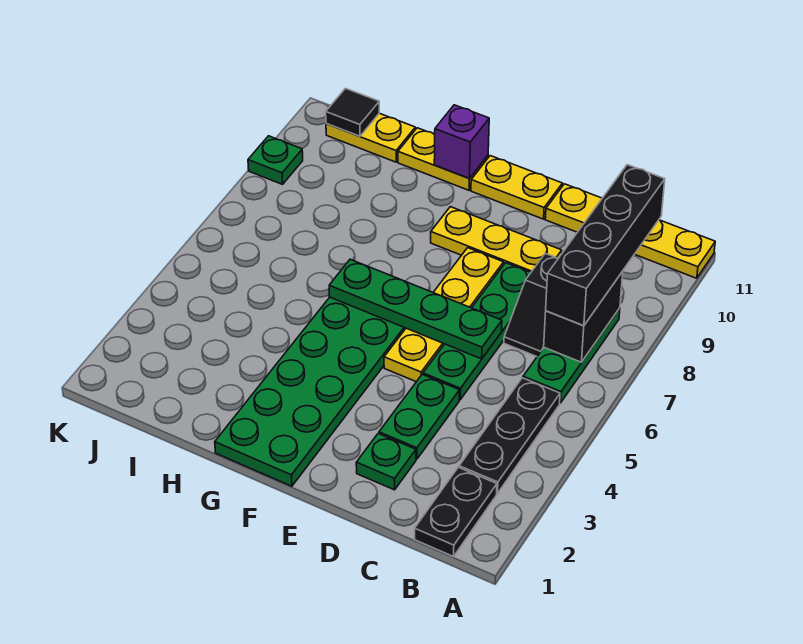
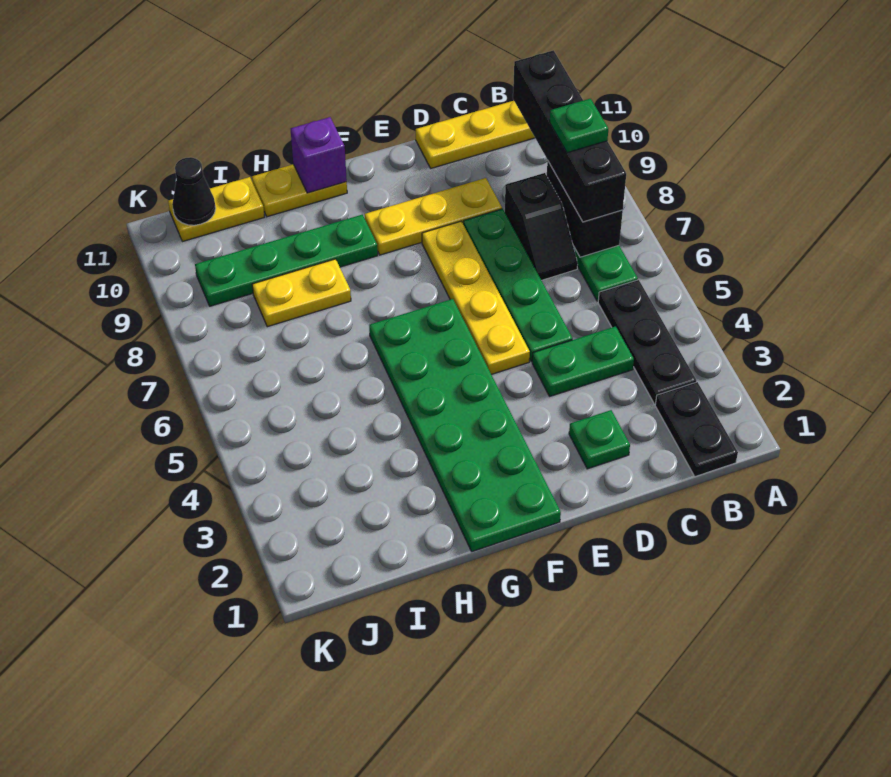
green 1x2 plate [379,374,460,459] -> green 1x2 plate turned to [532,326,634,396]
green 1x4 plate [329,259,502,359] -> green 1x4 plate moved to [195,215,378,306]
yellow 1x2 plate [471,156,562,219] -> yellow 1x2 plate moved to [252,259,351,327]
black 1x1 tile [326,89,379,136] -> black 1x1 cone [172,157,216,225]
green 1x1 plate [248,136,303,184] -> green 1x1 plate moved to [550,99,608,153]

